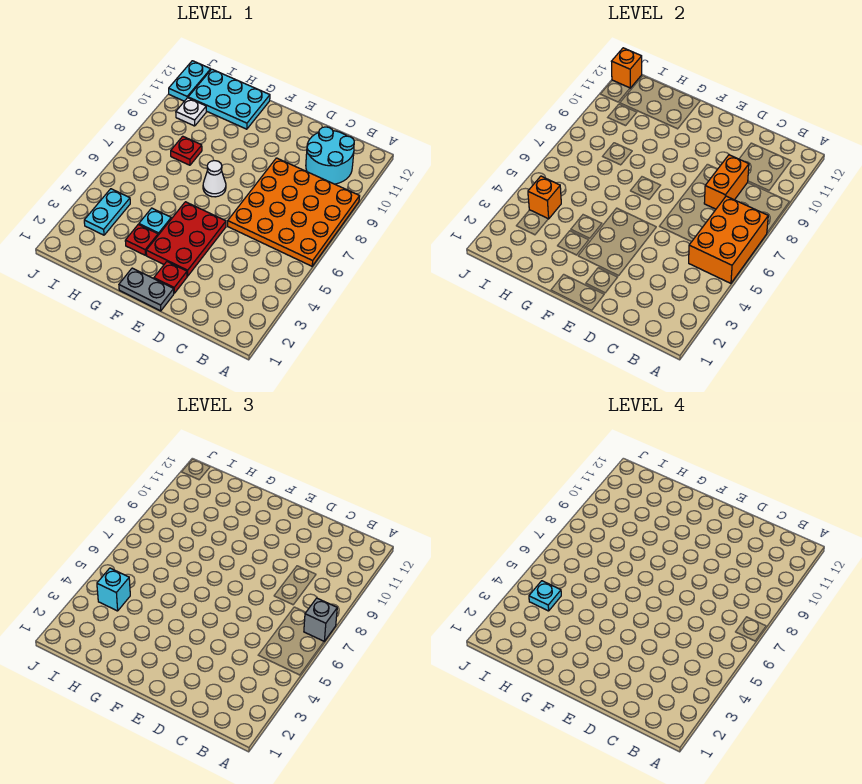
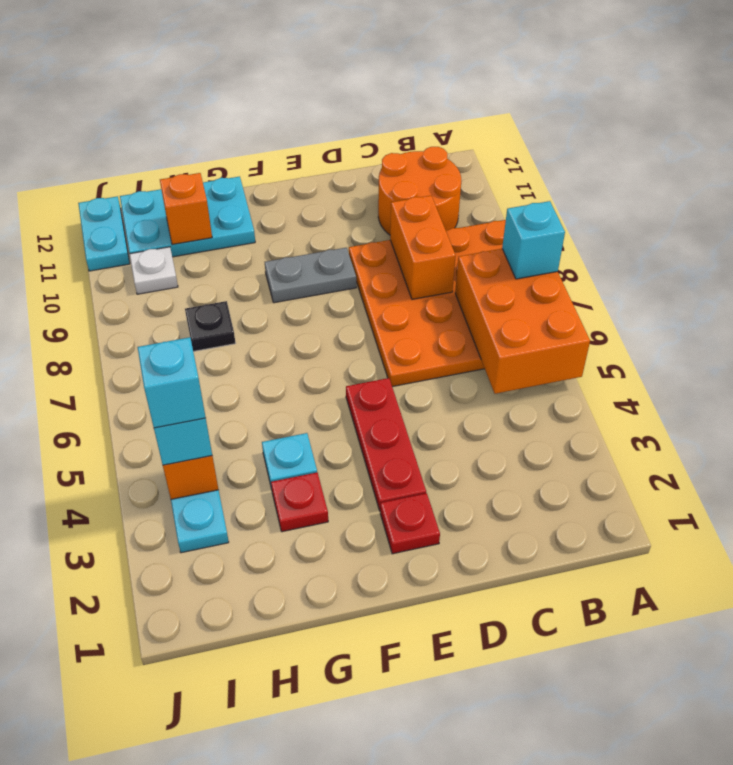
grey 1x1 brick [304,598,337,641] -> cyan 1x1 brick [502,201,565,279]
cyan 2x2 round brick [306,127,354,184] -> orange 2x2 round brick [378,147,461,235]
grey 1x2 plate [119,268,174,311] -> grey 1x2 plate moved to [265,248,356,303]
red 2x3 plate [146,202,226,276] -> red 1x3 plate [346,378,426,511]
white 1x1 cone [203,161,226,197] -> none
red 1x1 plate [171,136,202,165] -> black 1x1 plate [185,301,235,351]
cyan 1x1 plate [529,581,561,611] -> cyan 1x1 brick [138,337,206,428]
orange 1x1 brick [611,48,642,88] -> orange 1x1 brick moved to [160,173,212,245]

